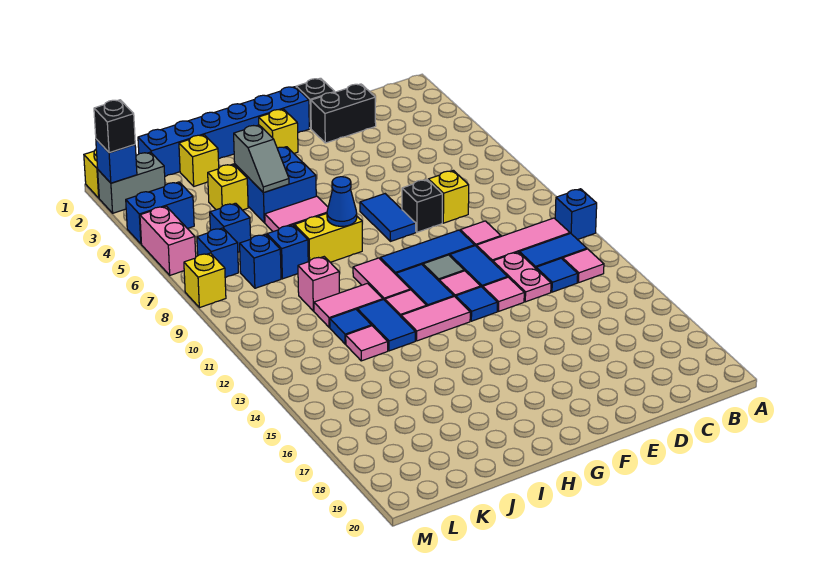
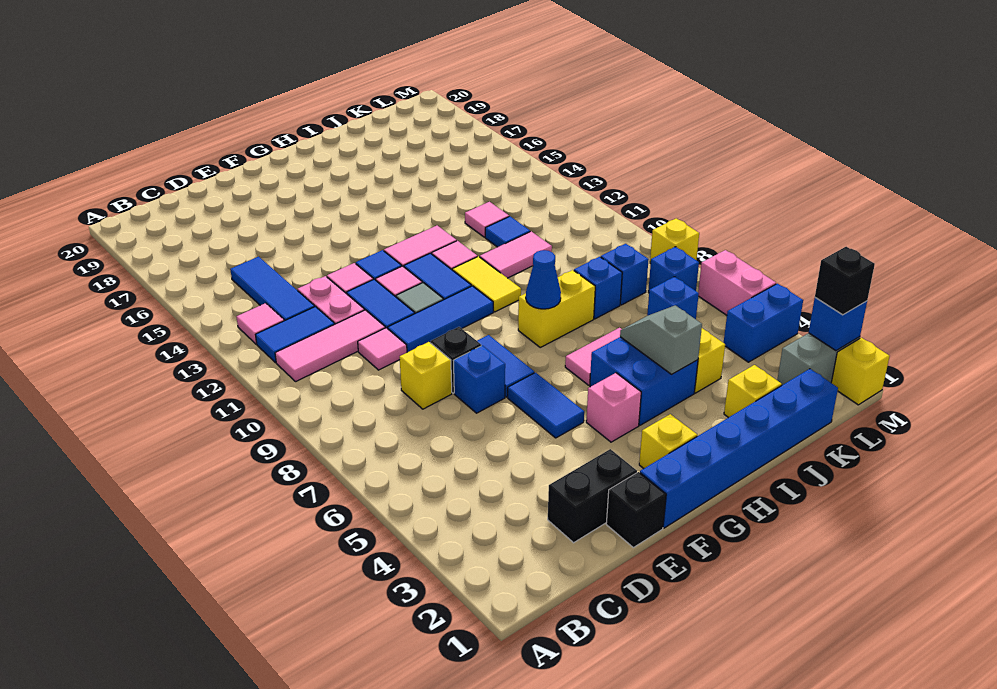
blue 1x1 brick [555,189,597,240] -> blue 1x1 brick moved to [454,346,505,413]
blue 1x1 tile [536,258,578,292] -> blue 1x3 tile [230,257,315,321]
pink 1x2 tile [353,258,410,300] -> yellow 1x2 tile [452,256,521,312]
blue 1x2 tile [357,300,415,351] -> blue 1x2 tile moved to [508,372,584,438]
pink 1x1 brick [298,257,339,311] -> pink 1x1 brick moved to [586,373,641,442]

